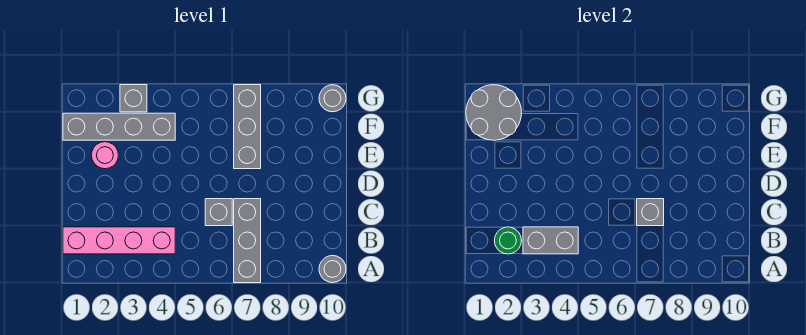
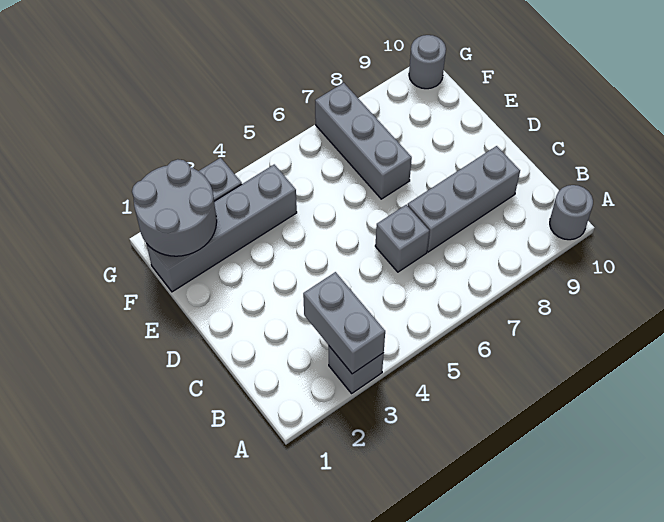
grey 1x3 brick [234,199,261,283] -> grey 1x3 brick turned to [408,146,520,252]
pink 1x4 brick [63,227,175,254] -> none
green 1x1 round brick [494,227,521,254] -> none
grey 1x2 brick [523,227,578,254] -> grey 1x2 brick turned to [303,272,385,374]
grey 1x1 brick [637,199,664,226] -> grey 1x1 brick moved to [329,346,384,393]
pink 1x1 round brick [91,142,118,169] -> none

